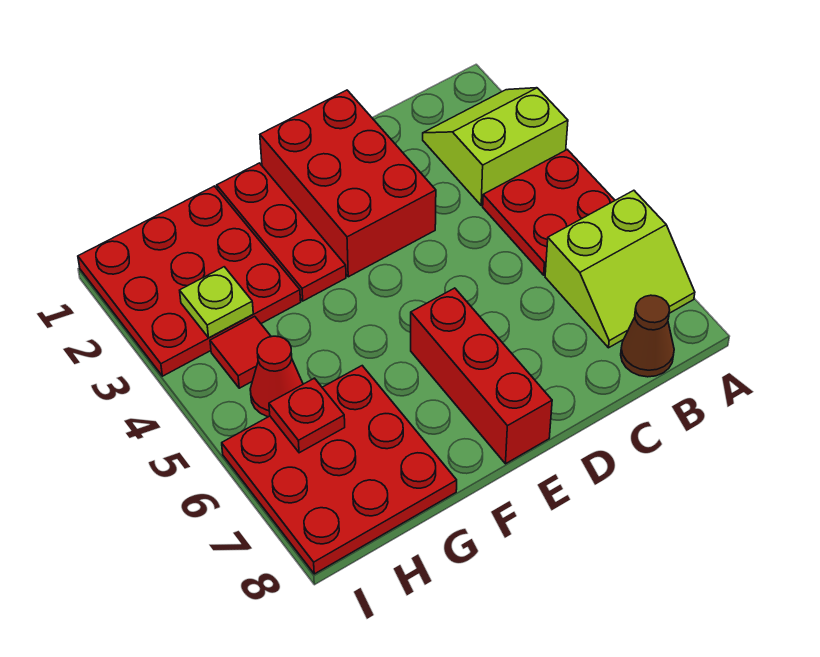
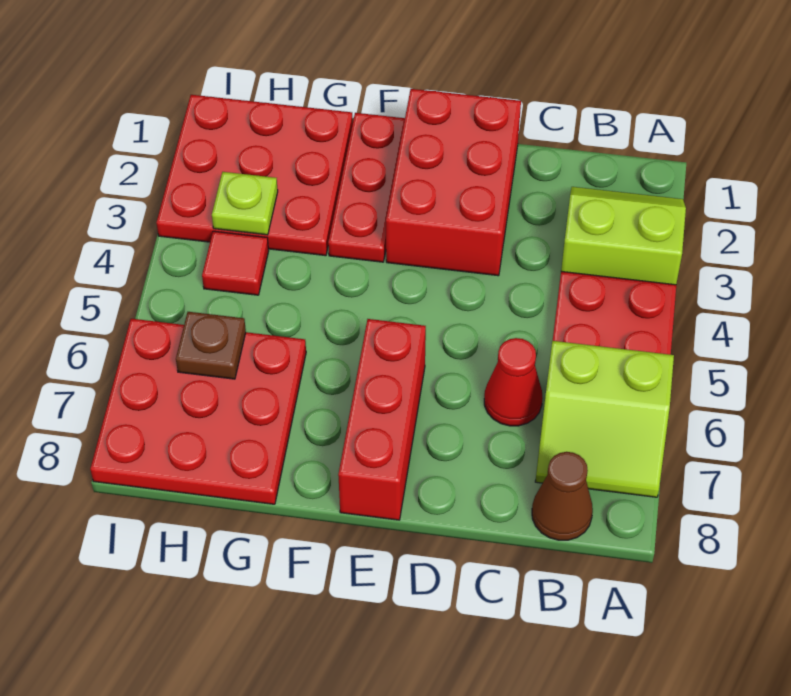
red 1x1 cone [250,336,303,417] -> red 1x1 cone moved to [484,338,543,426]
red 1x1 plate [269,378,345,453] -> brown 1x1 plate [176,312,246,379]

